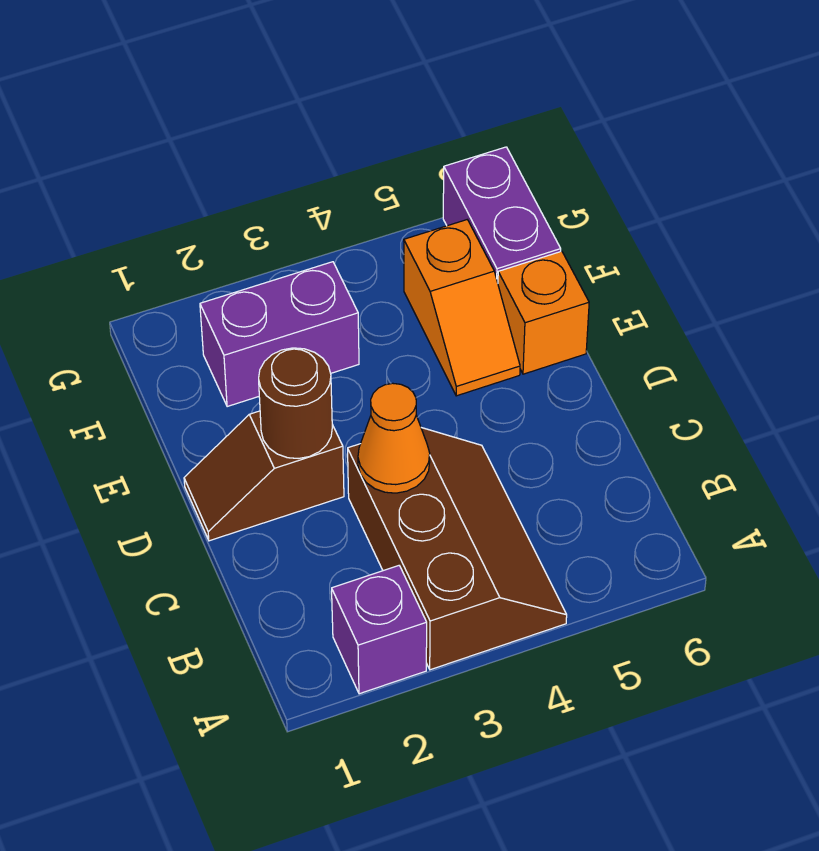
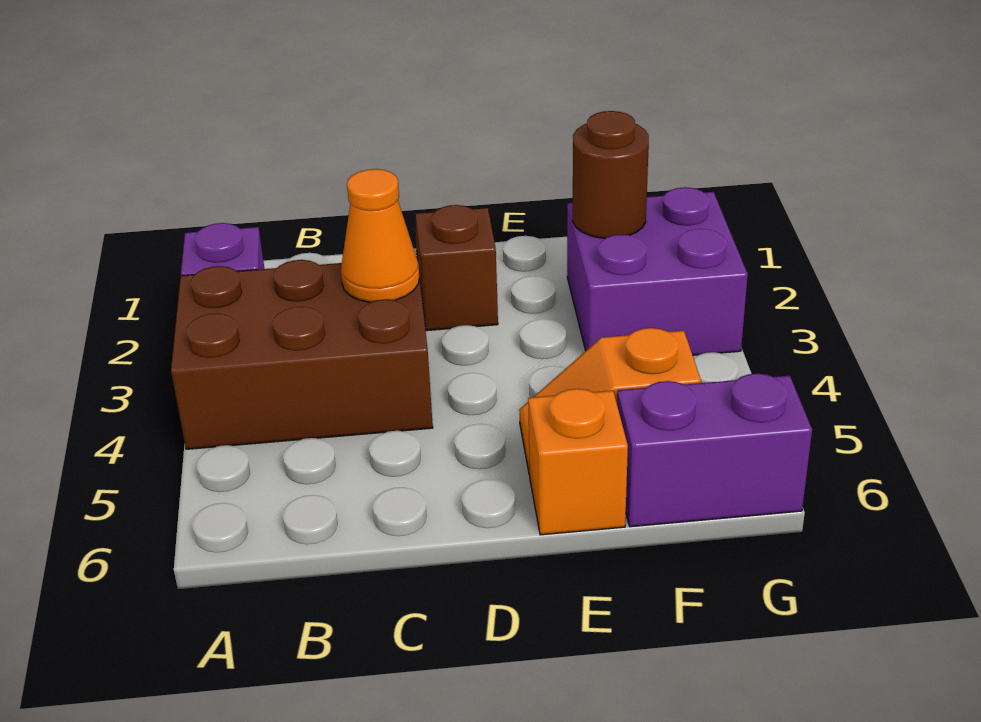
brown 2x3 slope [348,428,567,670] -> brown 2x3 brick [171,257,433,449]
brown 1x1 round brick [259,348,332,459] -> brown 1x1 round brick moved to [573,111,649,238]
purple 1x2 brick [200,262,359,407] -> purple 2x2 brick [567,187,748,355]

